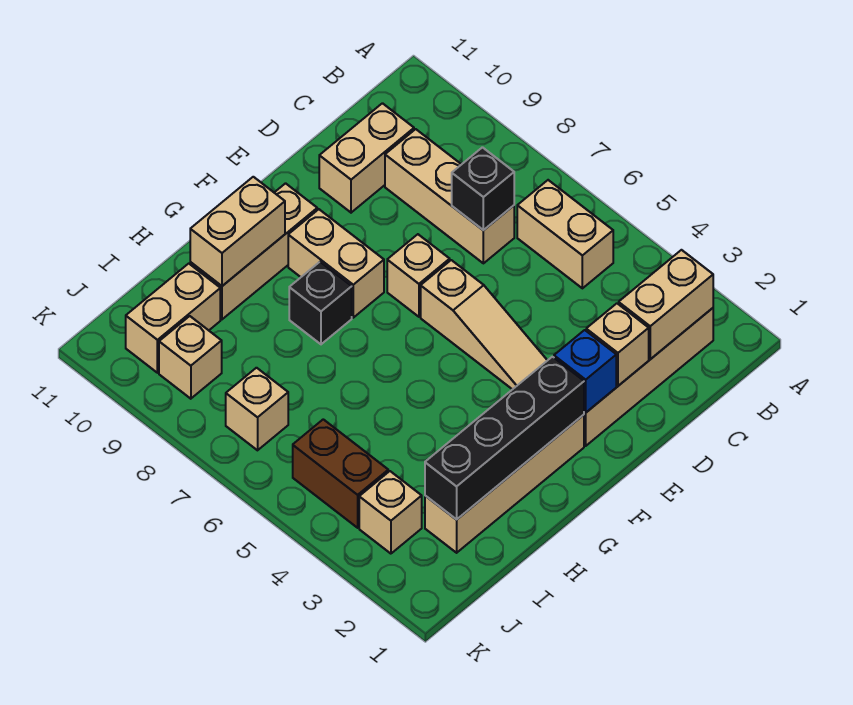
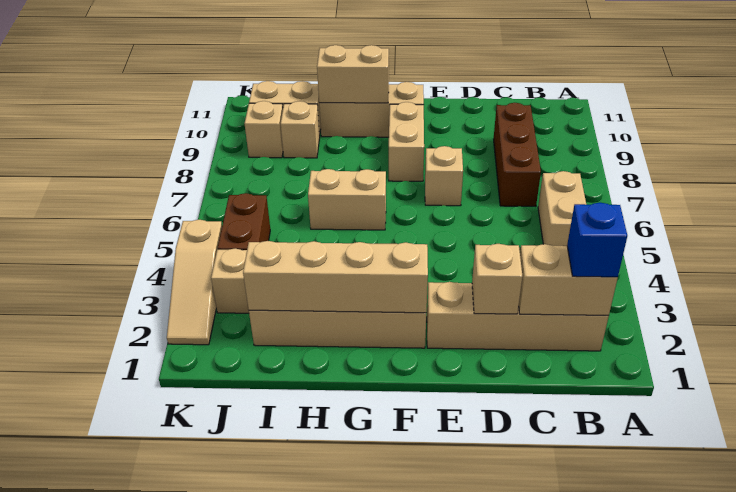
tan 1x3 brick [385,129,514,263] -> brown 1x3 brick [494,103,541,207]
black 1x1 brick [452,147,514,230] -> none
tan 1x2 brick [319,103,414,213] -> tan 1x2 brick moved to [308,169,386,230]
blue 1x1 brick [554,330,616,413] -> blue 1x1 brick moved to [567,203,627,277]
tan 1x3 slope [421,260,548,390] -> tan 1x3 slope moved to [167,220,222,345]
black 1x4 brick [425,357,584,520] -> tan 1x4 brick [243,241,428,313]
black 1x1 brick [289,262,352,344] -> none
tan 1x1 brick [226,368,288,450] -> tan 1x1 brick moved to [281,101,320,158]

